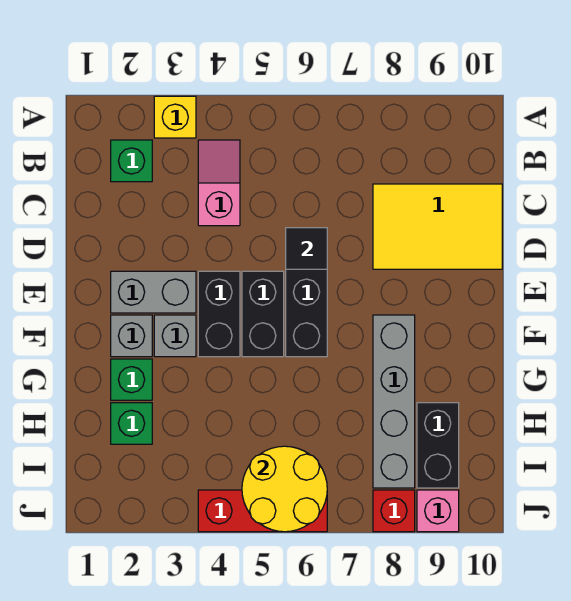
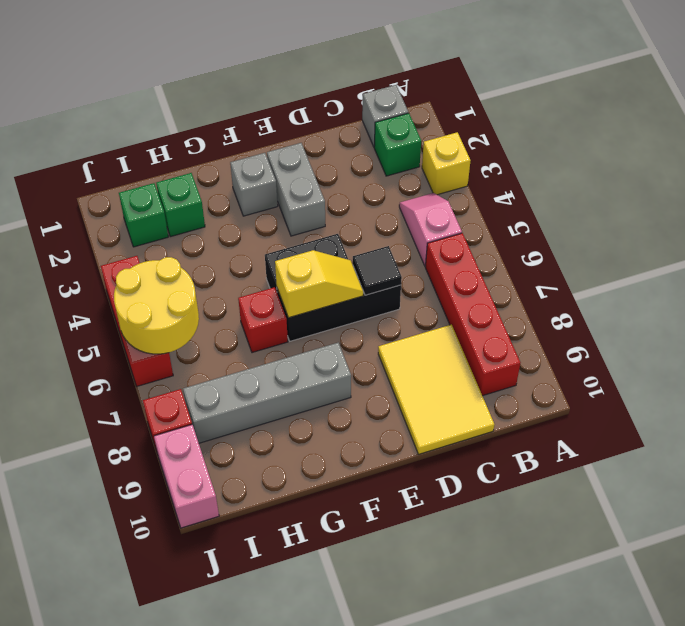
pink 1x2 slope [198,140,240,226] -> pink 1x2 slope turned to [399,193,462,266]
none -> red 1x4 brick [425,233,520,396]
black 1x2 brick [198,271,240,357] -> none
none -> yellow 1x2 slope [275,250,363,318]
grey 1x1 brick [154,315,196,357] -> grey 1x1 brick moved to [362,85,408,147]
green 1x1 brick [111,359,152,400] -> green 1x1 brick moved to [119,183,168,247]
none -> red 1x1 brick [238,287,288,353]
black 1x2 brick [417,403,459,488] -> none
pink 1x1 brick [417,490,459,532] -> pink 1x2 brick [154,424,219,528]

